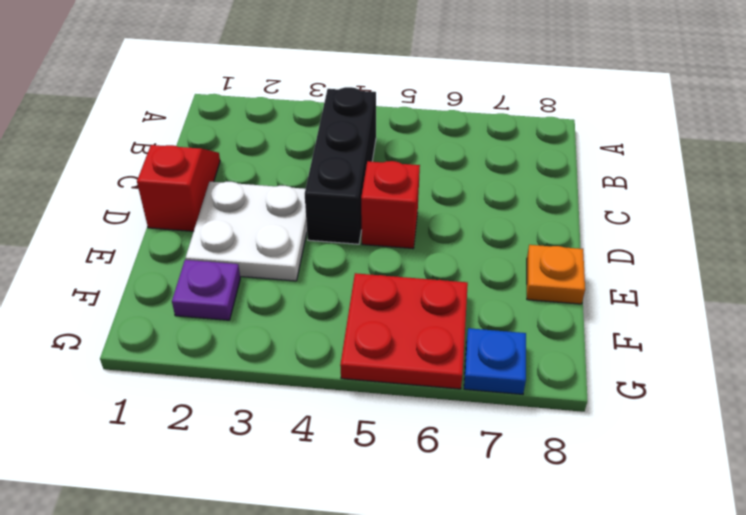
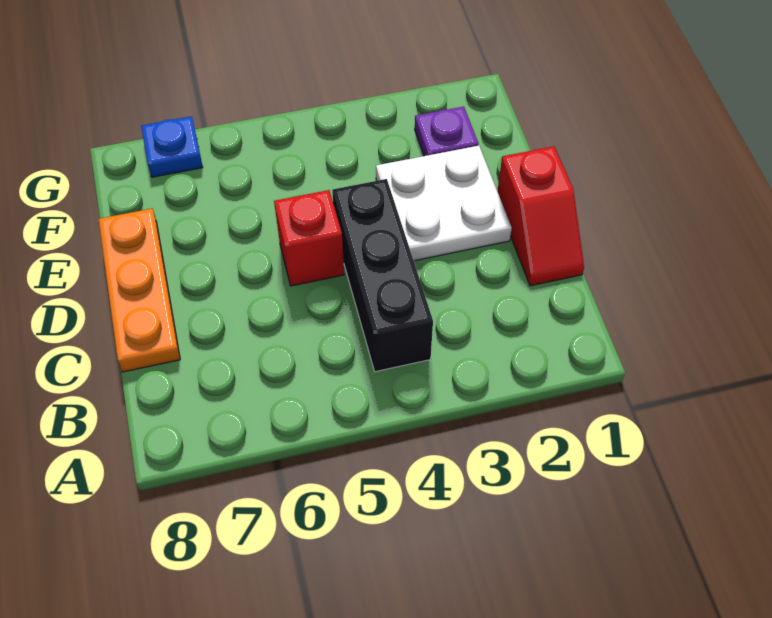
orange 1x1 plate [527,245,585,304] -> orange 1x3 plate [98,208,180,372]
red 2x2 plate [340,273,468,389] -> none

